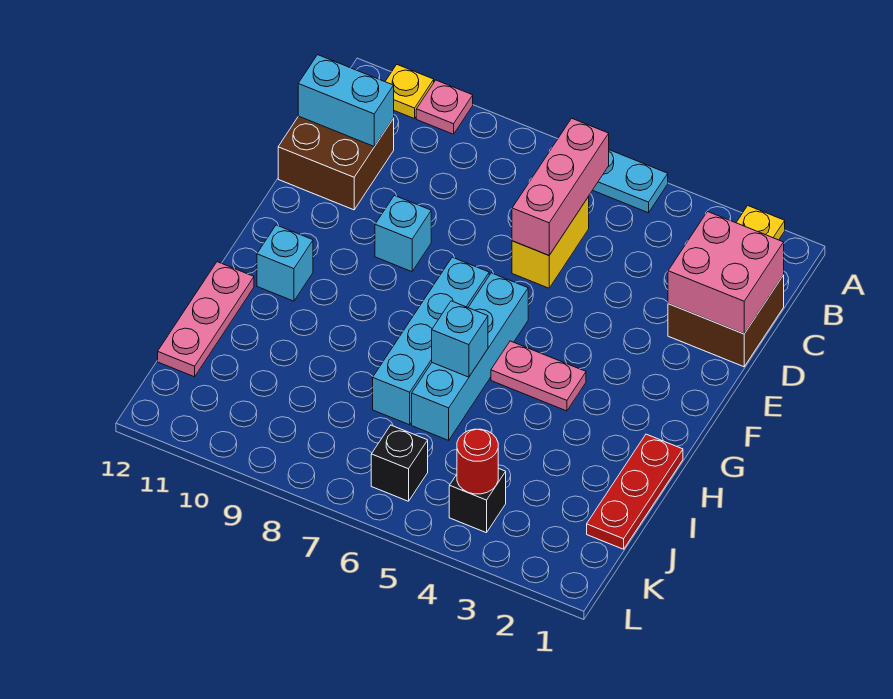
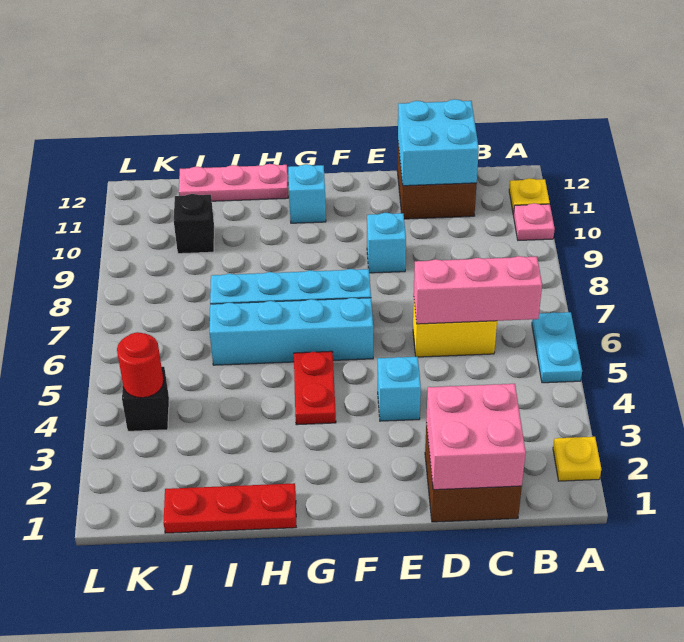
cyan 1x2 brick [298,55,394,146] -> cyan 2x2 brick [398,99,479,186]
pink 1x2 plate [491,341,586,411] -> red 1x2 plate [294,351,336,425]
cyan 1x1 brick [432,301,488,377] -> cyan 1x1 brick moved to [378,357,421,421]
black 1x1 brick [371,425,428,501] -> black 1x1 brick moved to [174,194,214,254]

